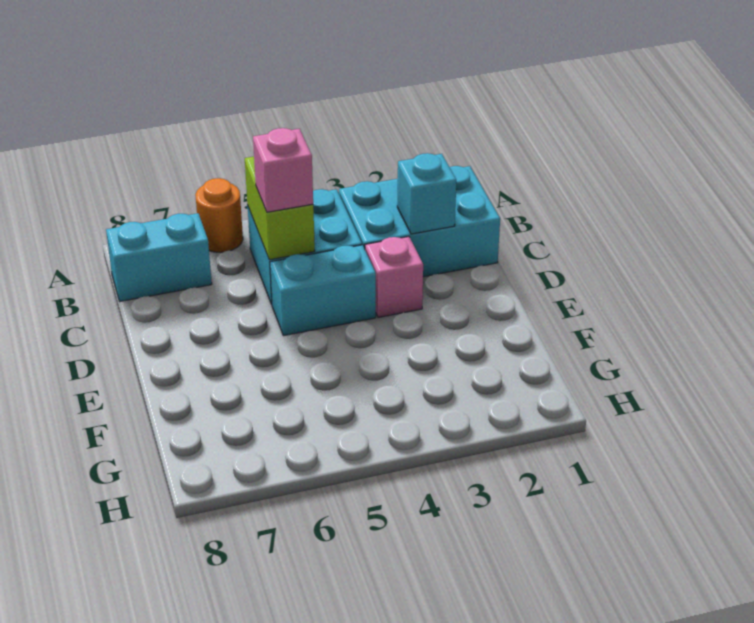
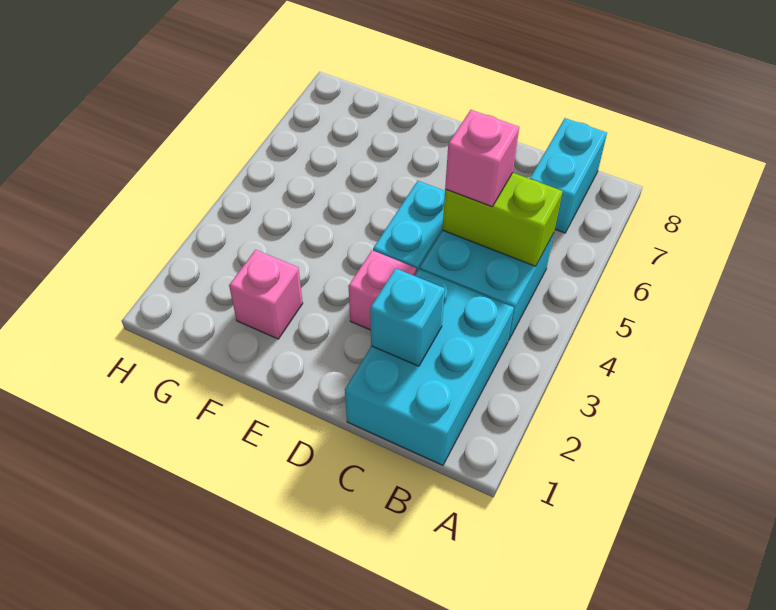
orange 1x1 round brick [195,178,243,252] -> none
none -> pink 1x1 brick [229,250,303,339]

